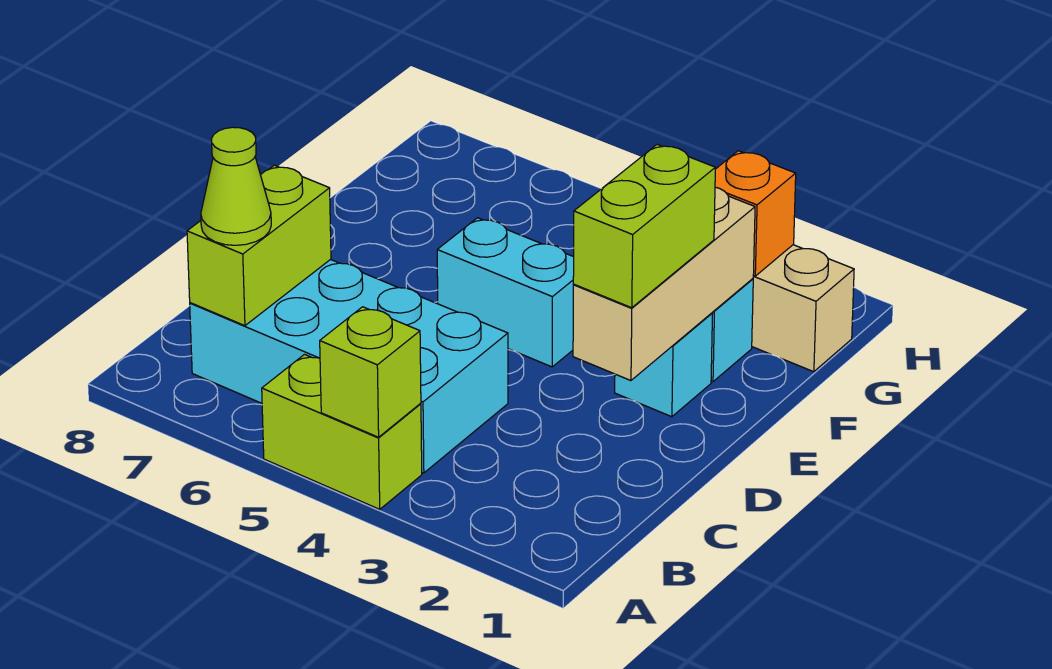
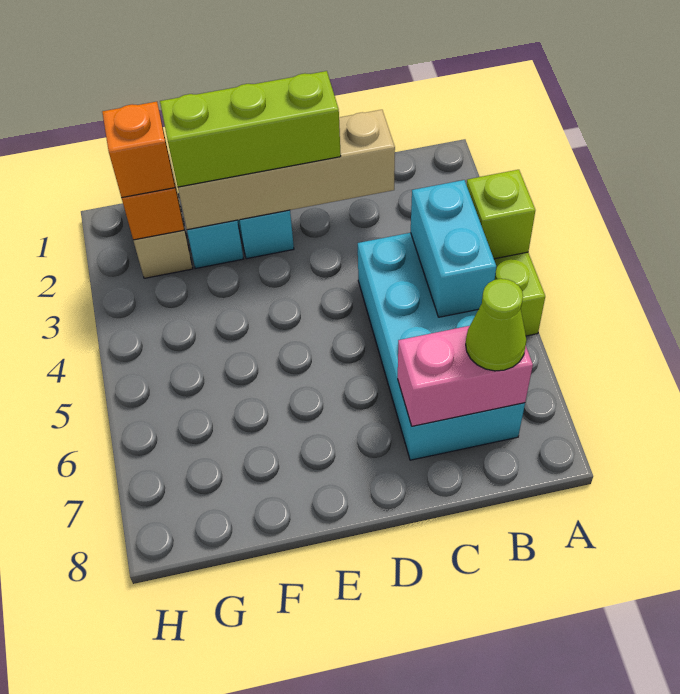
lime 1x2 brick [187,165,331,326] -> pink 1x2 brick [398,326,533,426]
tan 1x3 brick [573,187,755,381] -> tan 1x4 brick [178,110,395,230]
lime 1x2 brick [573,144,715,308] -> lime 1x3 brick [160,71,341,187]
cyan 1x2 brick [437,218,574,367] -> cyan 1x2 brick moved to [411,180,496,317]
none -> orange 1x1 brick [102,102,175,198]

